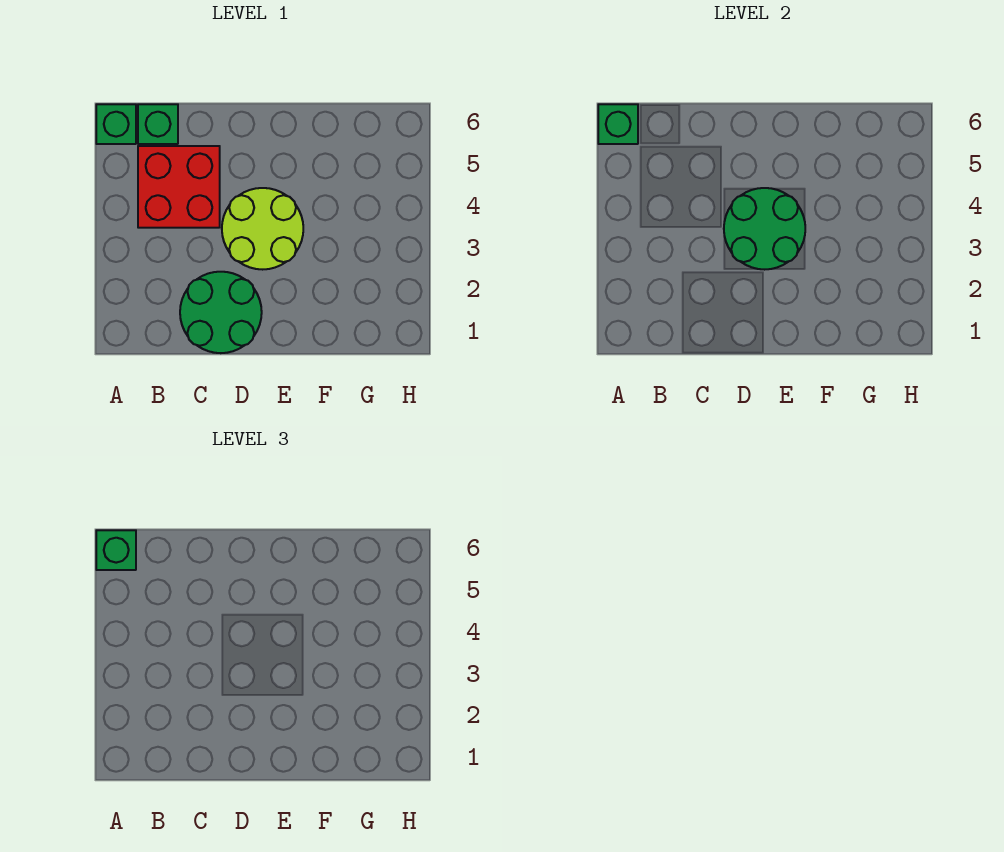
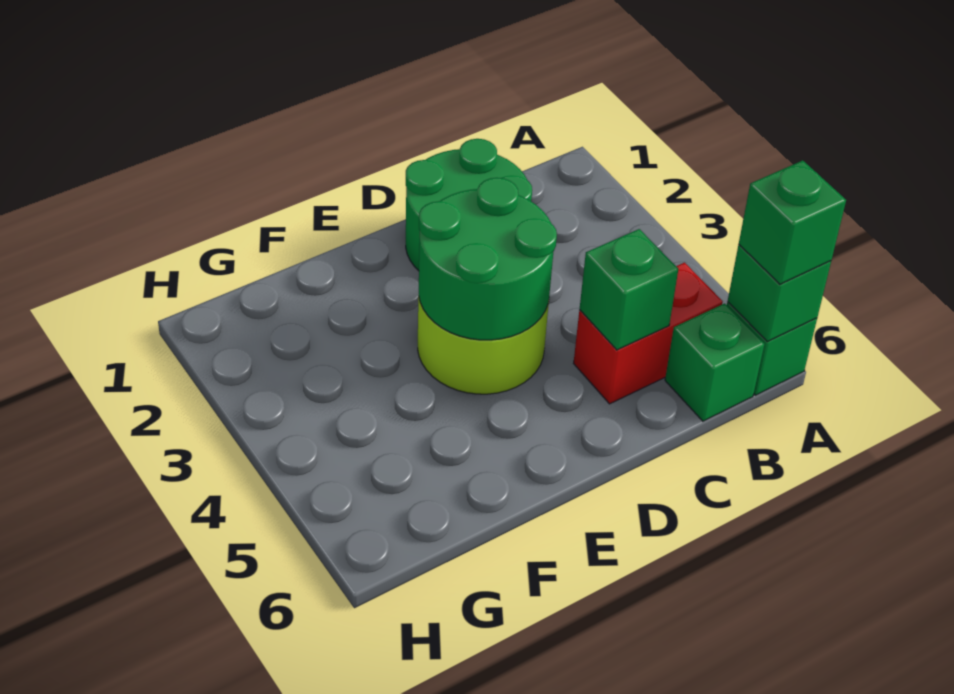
red 2x2 brick [138,146,220,228] -> red 1x2 brick [574,263,723,404]
none -> green 1x1 brick [580,229,678,350]

